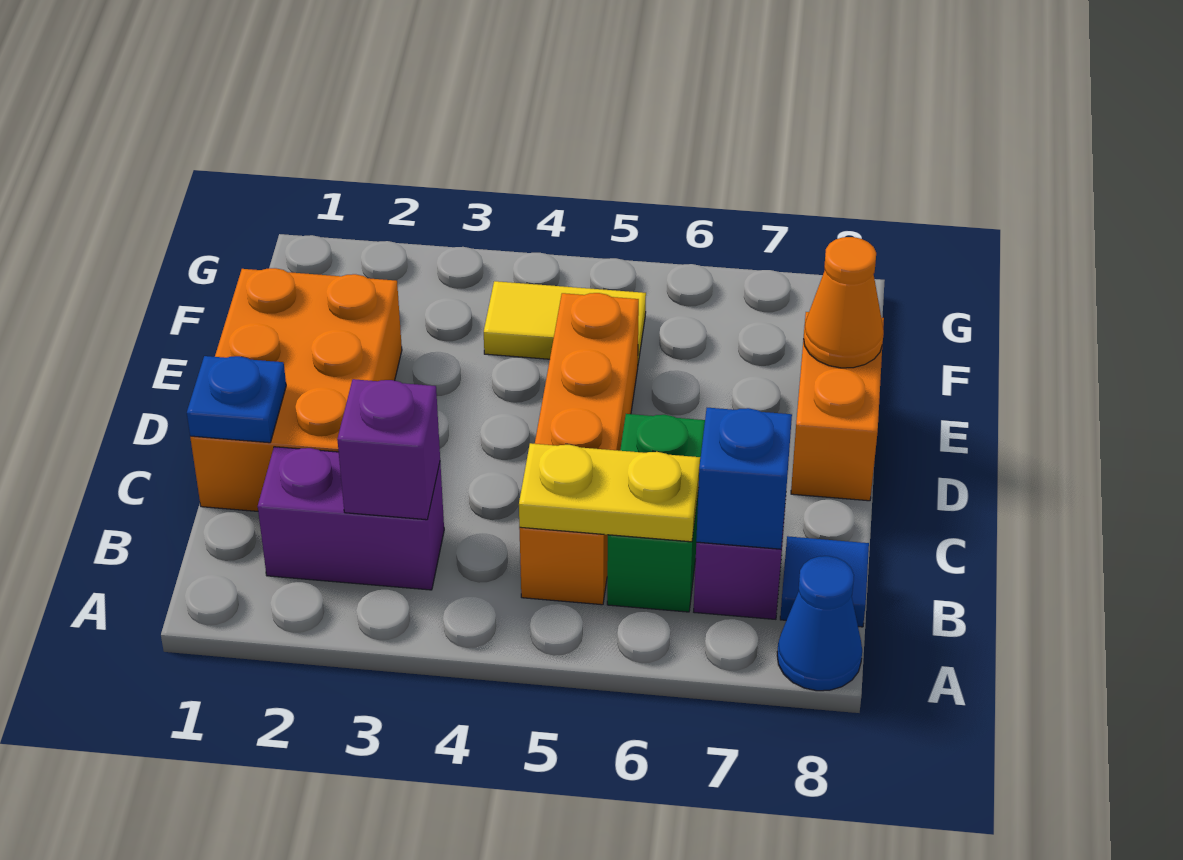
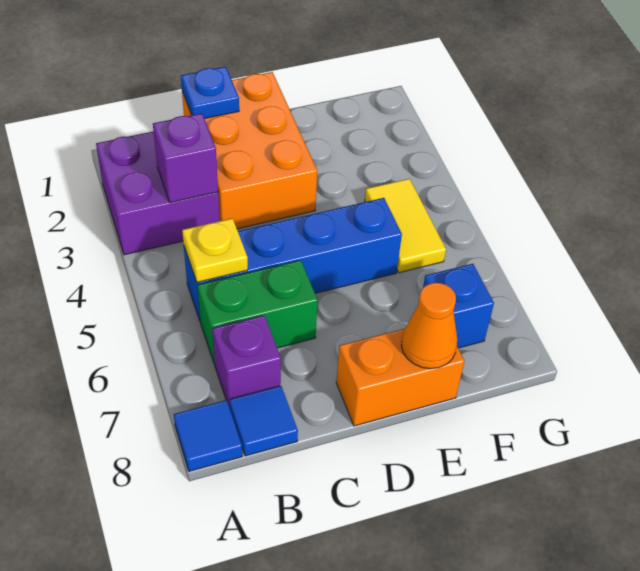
blue 1x1 cone [777,556,862,691] -> blue 1x1 tile [174,400,242,471]
purple 1x2 brick [258,447,444,590] -> purple 2x2 brick [96,131,220,255]
orange 1x4 brick [519,293,639,605] -> blue 1x4 brick [184,198,402,320]
yellow 1x2 plate [519,443,700,542] -> yellow 1x1 plate [182,218,248,282]
blue 1x1 brick [696,408,792,549] -> blue 1x1 brick moved to [423,264,494,348]
orange 2x3 brick [190,268,402,511] -> orange 2x3 brick turned to [182,72,317,229]

